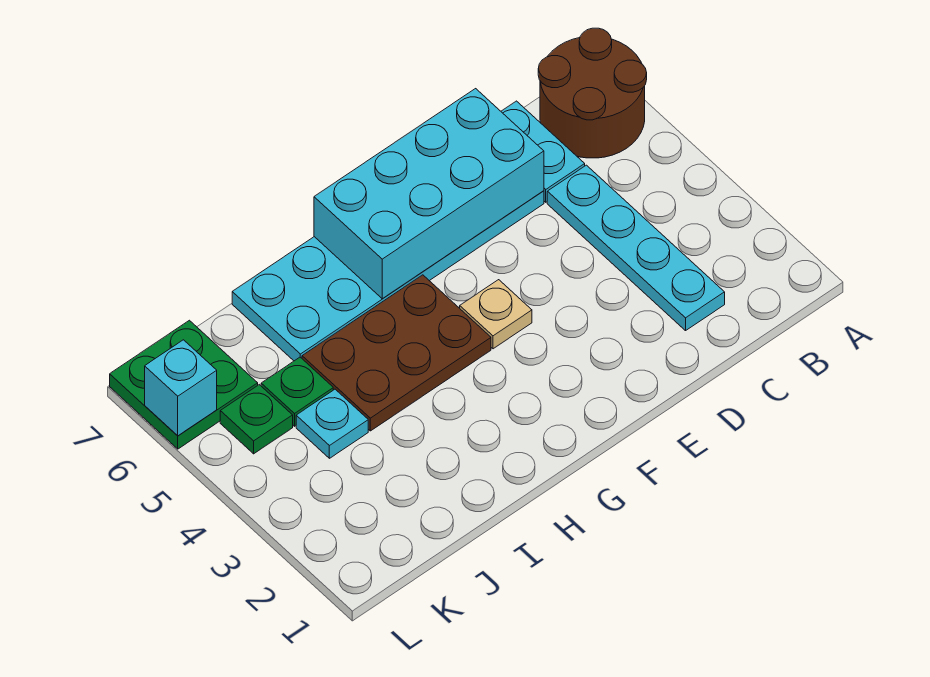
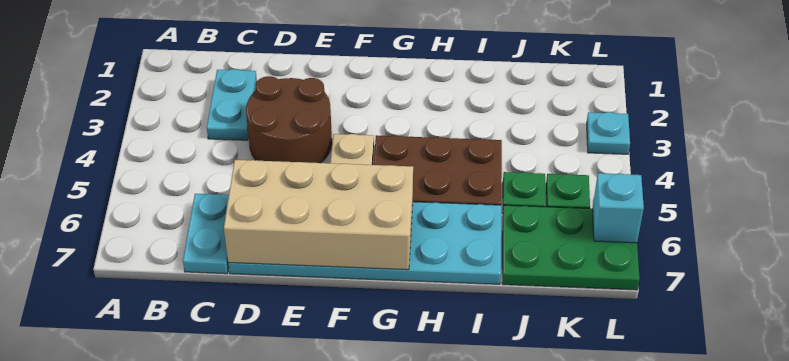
brown 2x2 round brick [538,28,647,158] -> brown 2x2 round brick moved to [246,76,332,163]
cyan 1x4 plate [547,165,725,331] -> cyan 1x2 plate [207,69,257,140]
cyan 2x4 brick [314,89,544,299] -> tan 2x4 brick [224,160,413,270]
cyan 1x1 plate [296,389,368,458] -> cyan 1x1 plate moved to [587,112,630,154]
green 2x2 plate [110,320,258,449] -> green 2x3 plate [502,205,640,290]

